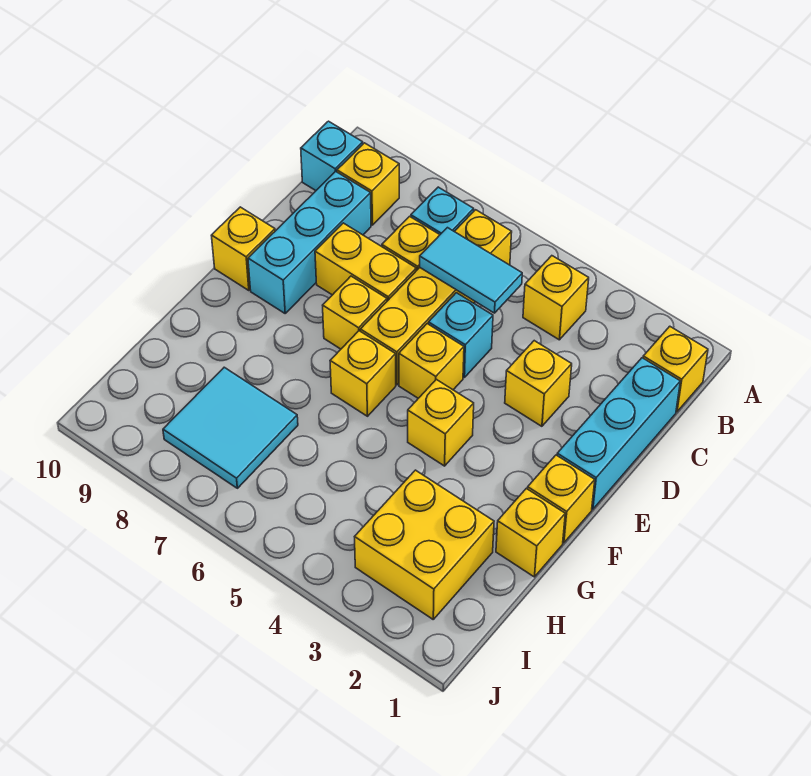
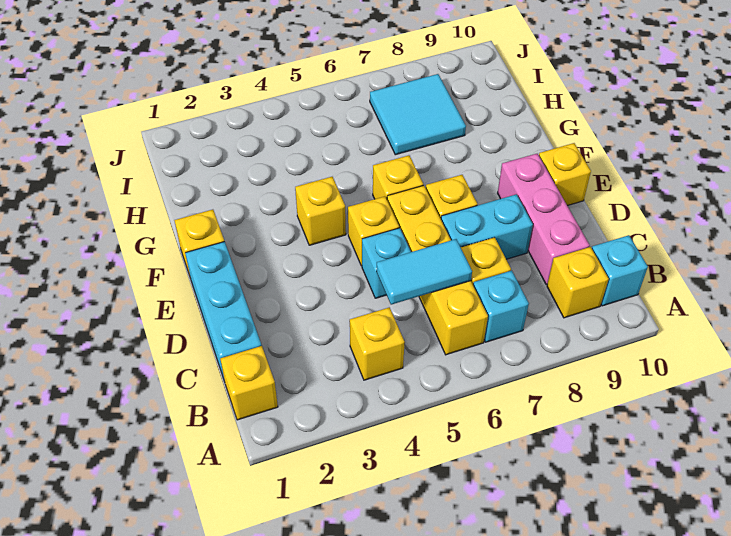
cyan 1x3 brick [248,171,371,313] -> pink 1x3 brick [498,154,590,285]
yellow 1x1 brick [505,341,572,426] -> none
yellow 1x2 brick [315,223,416,301] -> cyan 1x2 brick [441,194,533,259]
yellow 1x1 brick [496,488,565,577] -> none
yellow 2x2 brick [355,470,494,619] -> none

